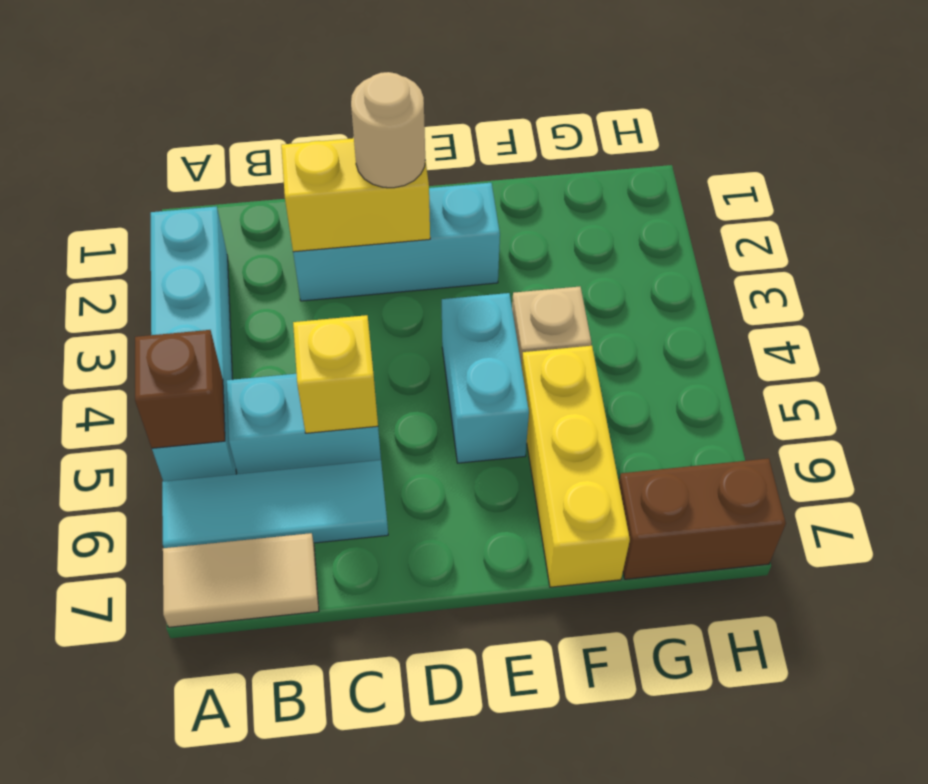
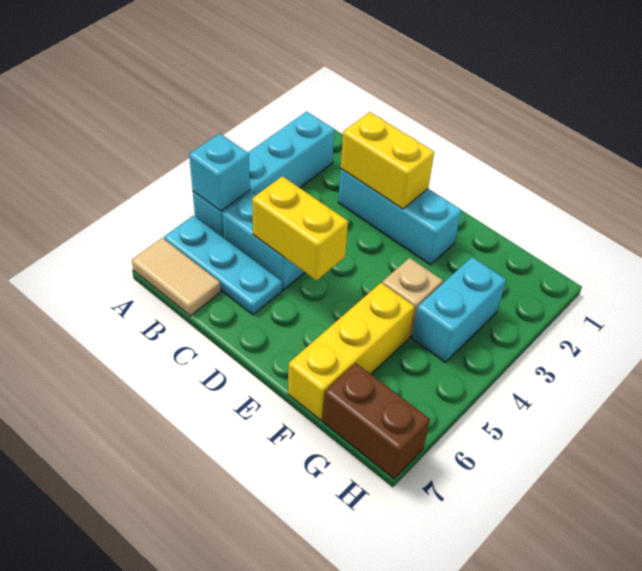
brown 1x1 brick [135,330,225,448] -> cyan 1x1 brick [189,134,250,211]
cyan 1x3 tile [162,460,388,548] -> cyan 1x3 plate [164,216,282,315]
yellow 1x1 brick [293,315,378,433] -> yellow 1x2 brick [252,176,348,280]
tan 1x1 round brick [351,72,425,188] -> none
cyan 1x2 brick [442,293,529,463] -> cyan 1x2 brick moved to [412,257,506,362]

